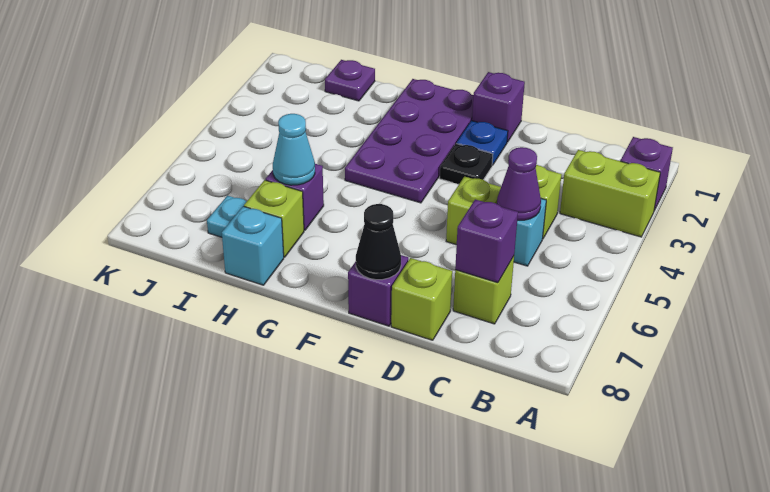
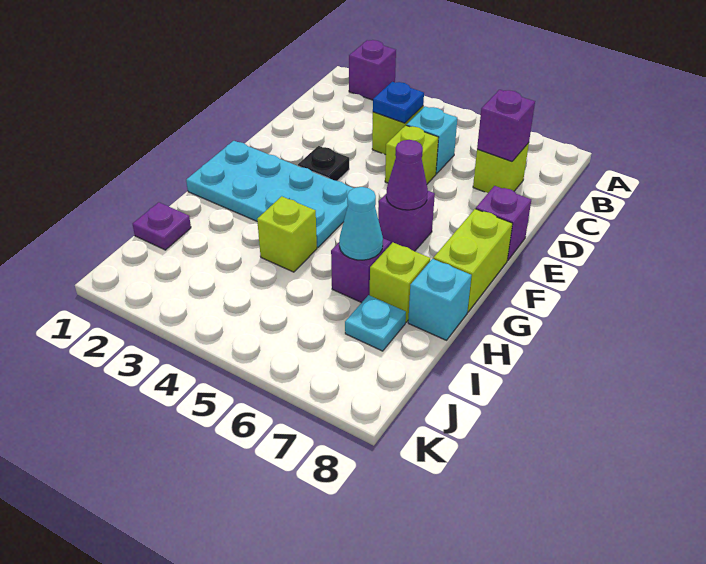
lime 1x2 brick [560,150,660,237] -> lime 1x2 brick moved to [433,209,512,312]
purple 1x1 cone [497,147,541,220] -> purple 1x1 cone moved to [386,140,428,210]
lime 1x1 brick [391,258,452,340] -> lime 1x1 brick moved to [257,196,317,272]
purple 1x1 brick [472,72,525,142] -> purple 1x1 brick moved to [378,191,435,251]
blue 1x1 plate [456,121,508,165] -> blue 1x1 plate moved to [373,82,424,123]
black 1x1 cone [356,204,401,280] -> none
purple 2x4 plate [345,79,474,203] -> cyan 2x4 plate [186,141,354,248]

